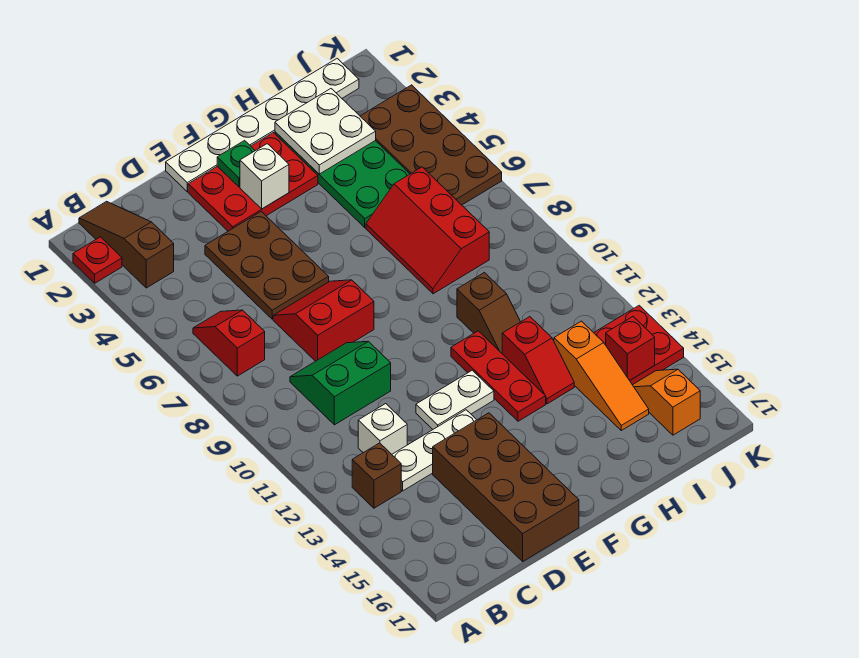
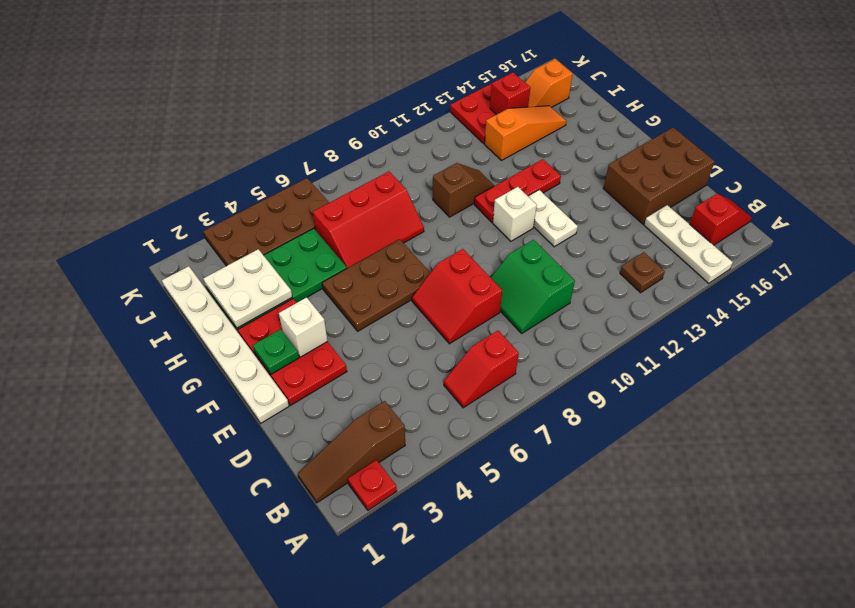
brown 1x1 brick [352,443,401,508] -> brown 1x1 plate [620,252,665,293]
white 1x1 brick [358,404,407,454] -> white 1x1 brick moved to [493,187,537,241]
white 1x3 plate [392,410,476,491] -> white 1x3 plate moved to [644,205,733,283]
brown 2x3 plate [205,211,329,319] -> brown 2x3 plate moved to [322,239,430,331]
brown 2x4 brick [433,413,579,561] -> brown 2x3 brick [603,127,715,224]
red 1x2 slope [502,317,574,404] -> red 1x2 slope moved to [690,194,752,245]

